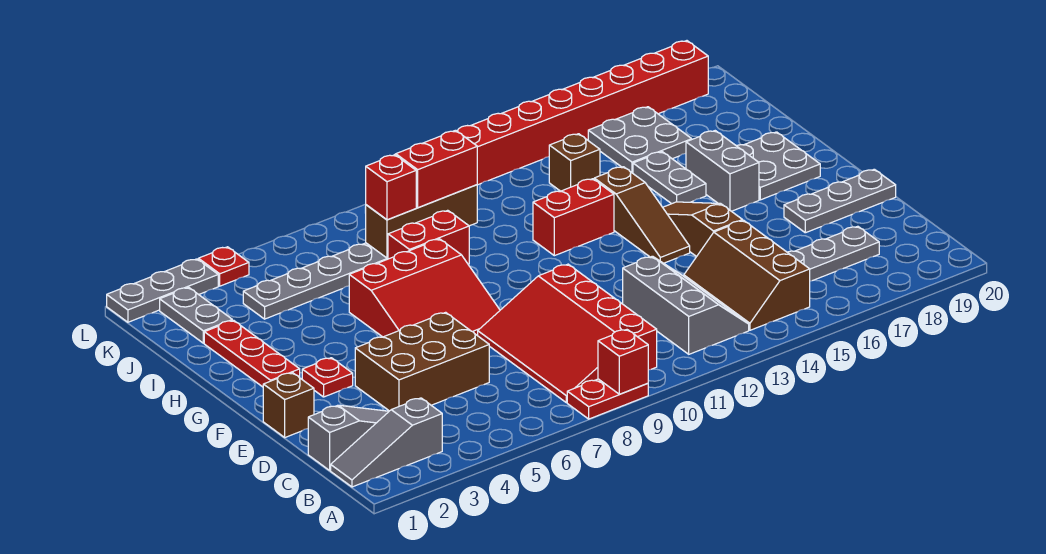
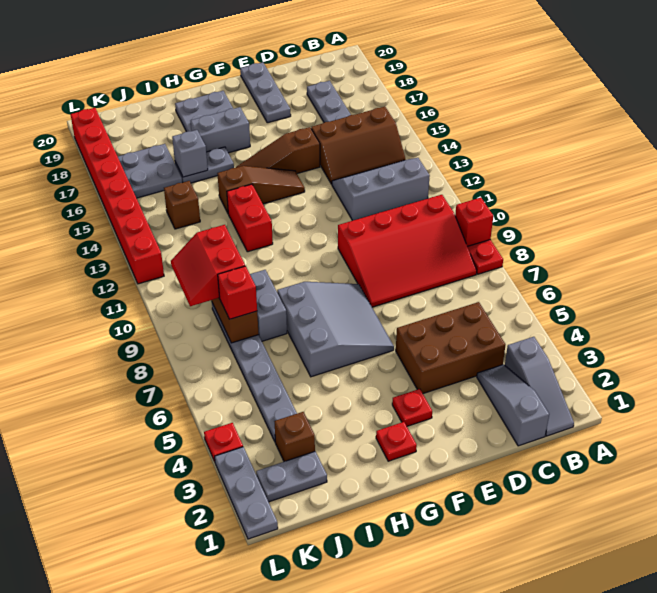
brown 2x3 brick [355,312,489,411] -> brown 2x3 brick turned to [396,302,505,394]
brown 1x1 brick [263,373,314,437] -> brown 1x1 brick moved to [274,412,315,462]
red 3x3 slope [349,239,500,337] -> grey 3x3 slope [277,282,394,377]
red 1x3 plate [204,320,300,387] -> red 1x1 plate [376,422,417,461]
red 1x2 brick [388,210,469,264] -> grey 1x2 brick [250,270,287,341]
none -> grey 1x1 brick [172,130,208,177]

